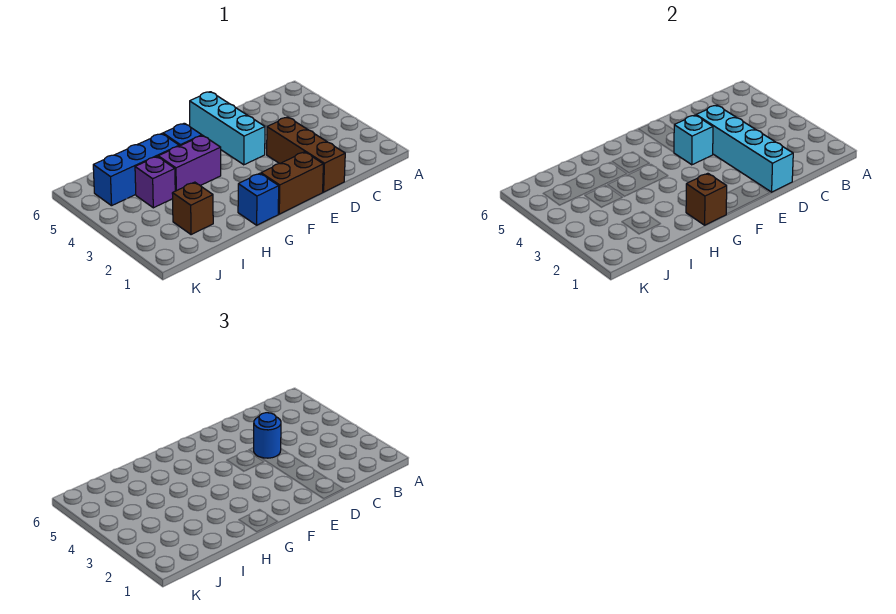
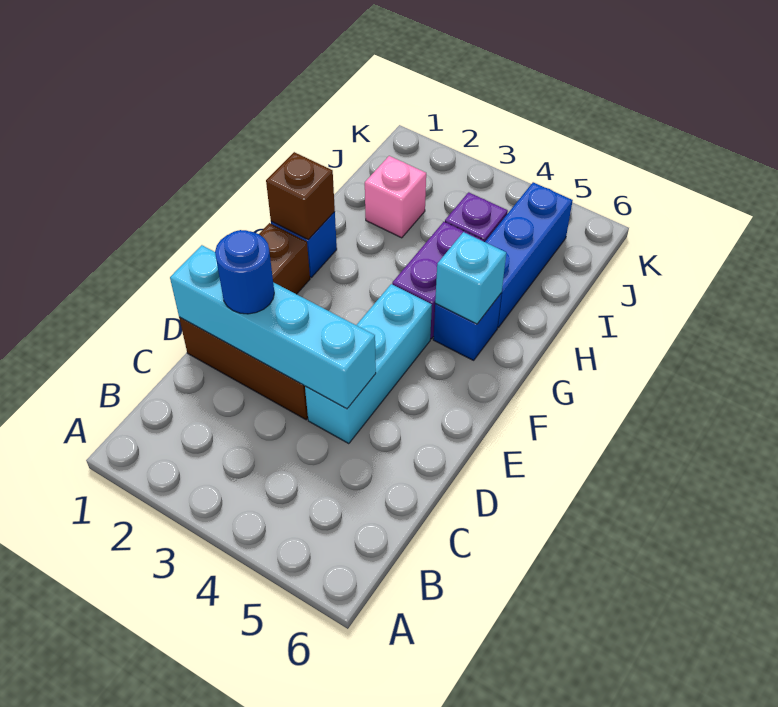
blue 1x1 round brick [254,413,281,458] -> blue 1x1 round brick moved to [215,230,274,314]
cyan 1x3 brick [190,92,265,165] -> cyan 1x3 brick turned to [305,284,432,444]
cyan 1x1 brick [674,115,713,165] -> cyan 1x1 brick moved to [435,232,506,324]
brown 1x1 brick [172,182,213,235] -> pink 1x1 brick [365,156,426,238]

